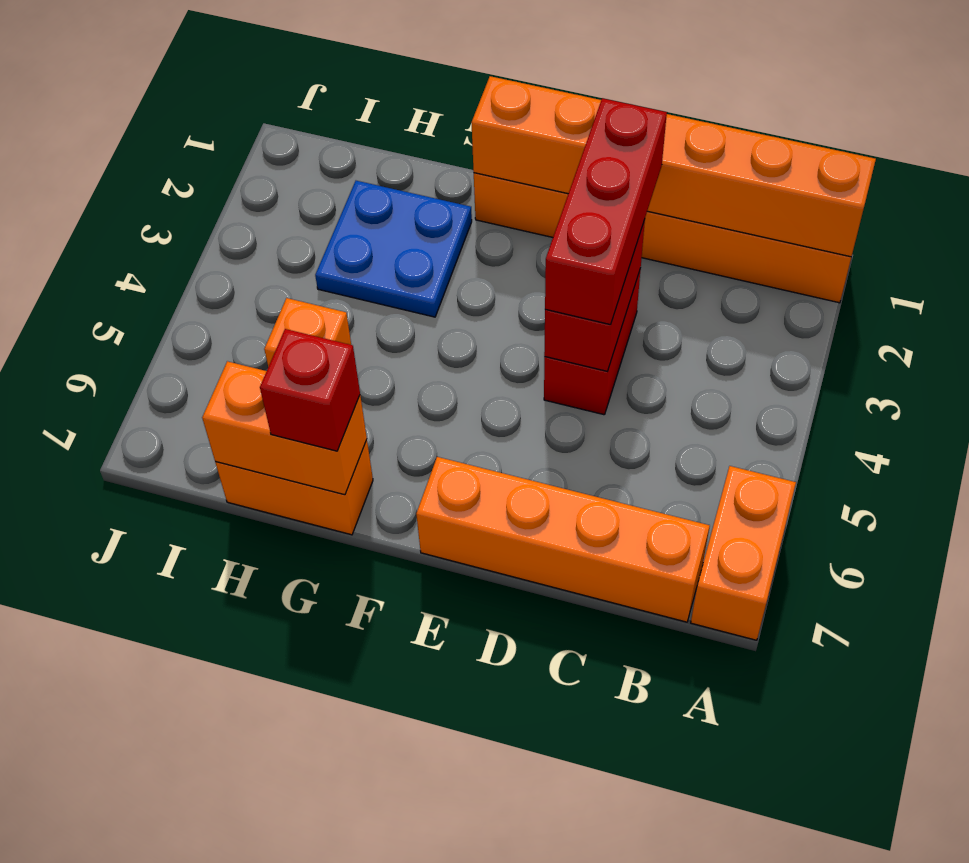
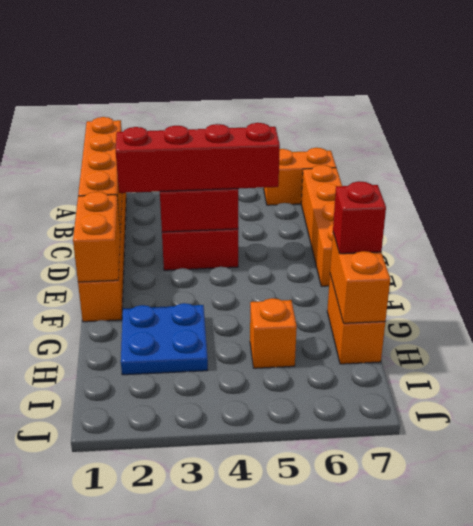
red 1x3 brick [545,98,667,325] -> red 1x4 brick [116,123,280,193]

